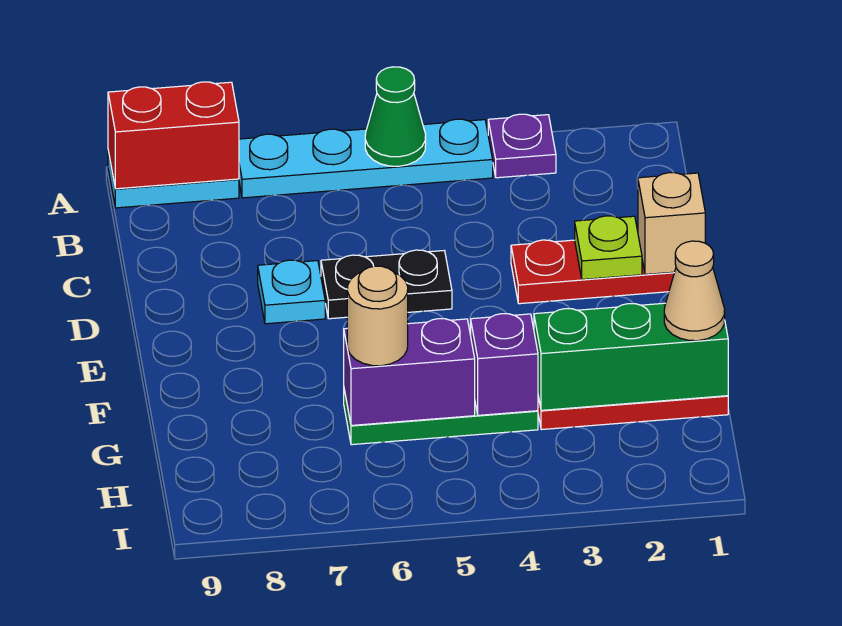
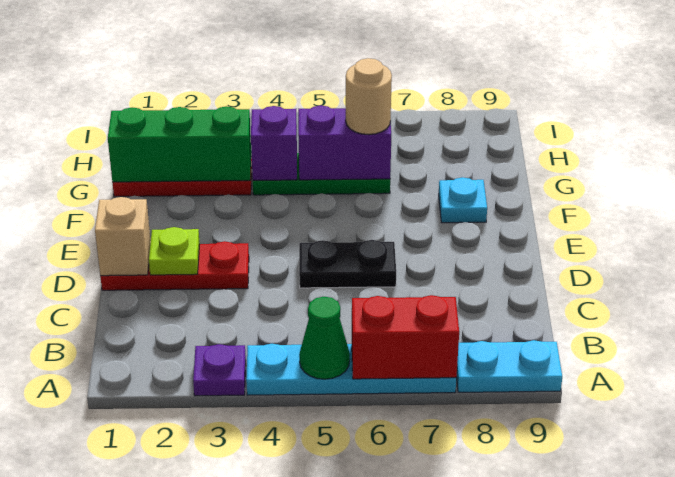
red 1x2 brick [108,82,239,189] -> red 1x2 brick moved to [352,295,459,379]
cyan 1x1 plate [258,260,325,324] -> cyan 1x1 plate moved to [439,177,487,223]
tan 1x1 cone [664,241,725,341] -> none

